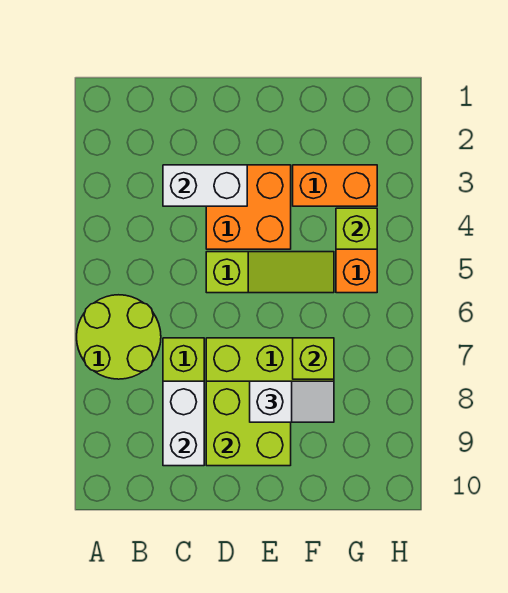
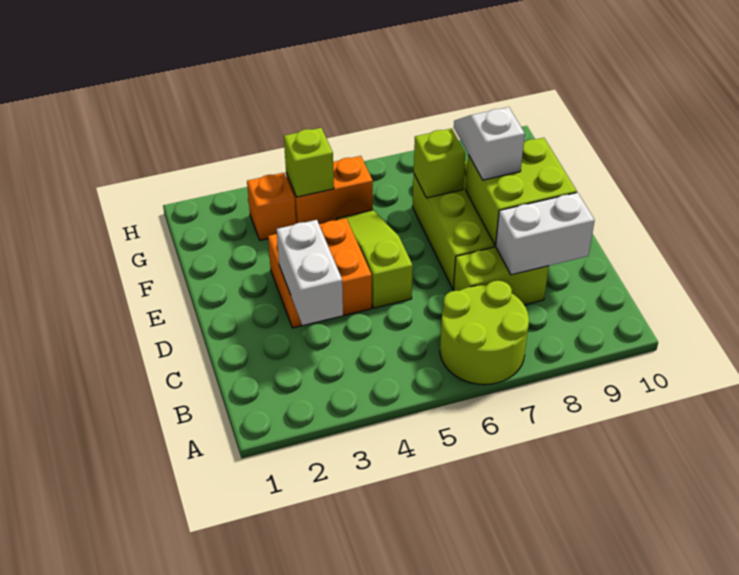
orange 1x2 brick [293,165,377,206] -> orange 1x1 brick [247,173,296,240]

